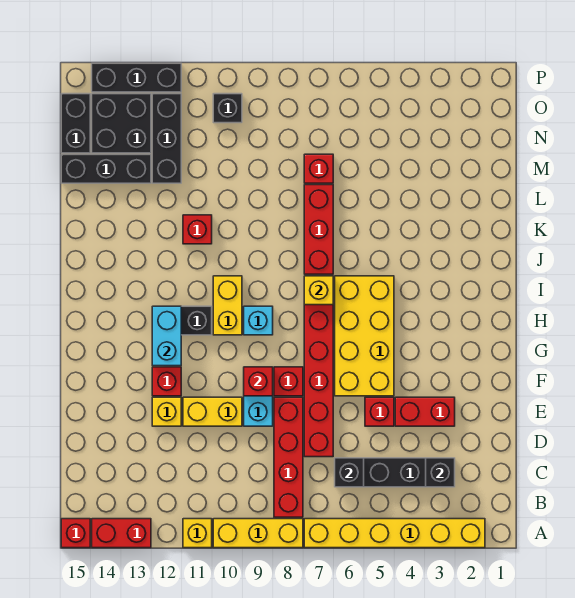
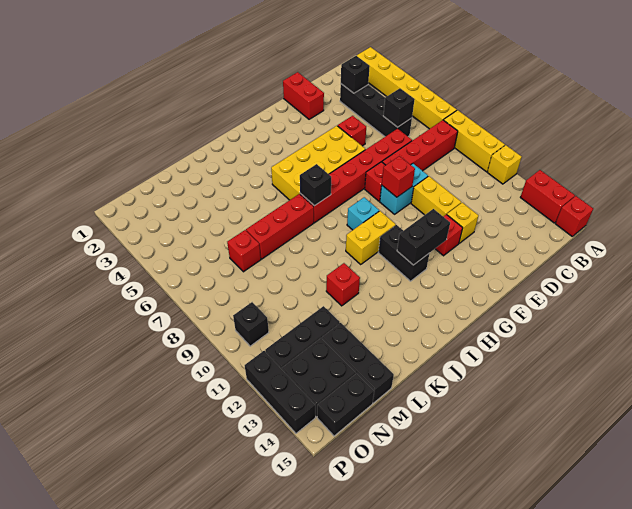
red 1x2 brick [395,397,455,426] -> red 1x2 brick moved to [283,72,324,119]
cyan 1x2 brick [152,306,181,366] -> black 1x2 brick [397,209,450,265]
yellow 1x1 brick [304,276,333,305] -> black 1x1 brick [300,164,331,206]

